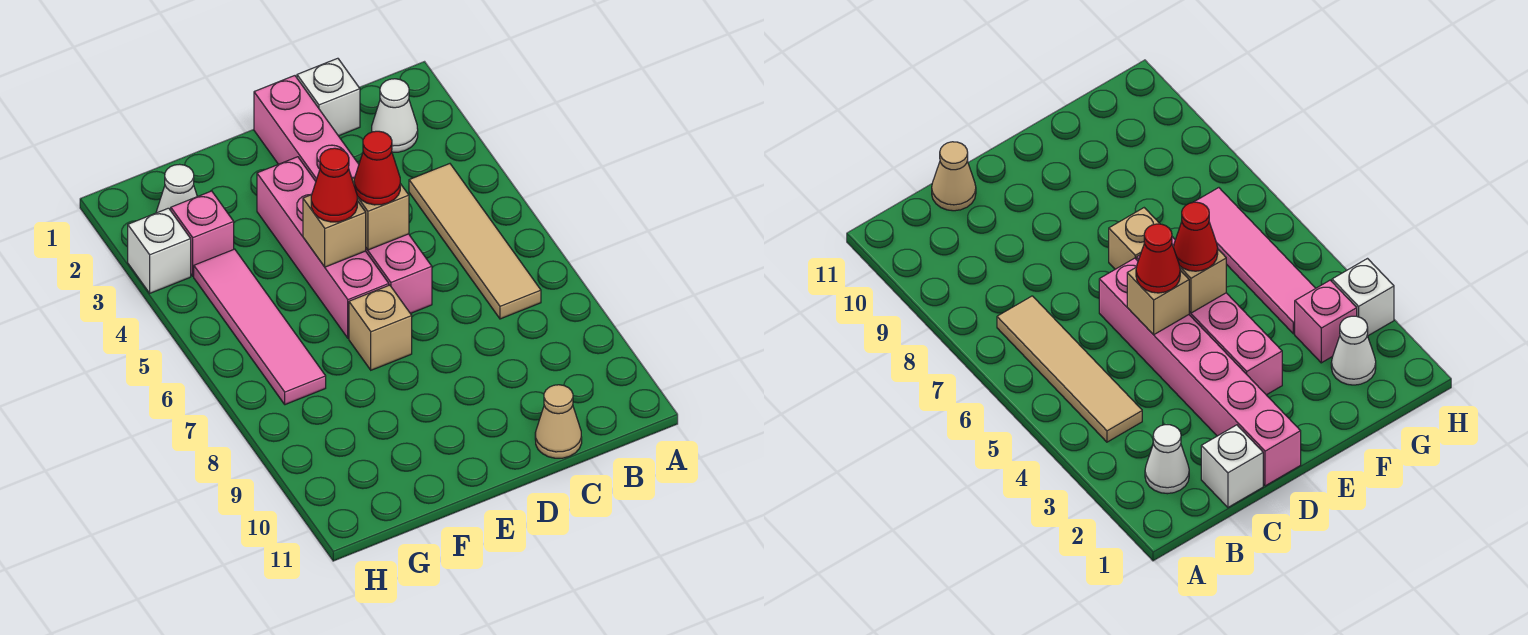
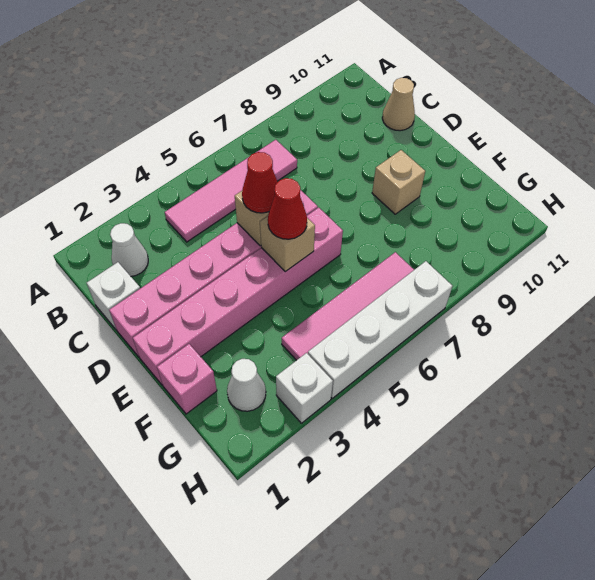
tan 1x4 tile [409,164,541,319] -> pink 1x4 tile [165,140,297,242]
pink 1x4 brick [257,157,389,338] -> pink 1x6 brick [133,208,343,385]
tan 1x1 brick [349,285,412,370] -> tan 1x1 brick moved to [372,150,425,214]
pink 1x1 brick [171,191,234,276] -> pink 1x1 brick moved to [157,344,217,414]
none -> white 1x4 brick [308,261,452,398]

